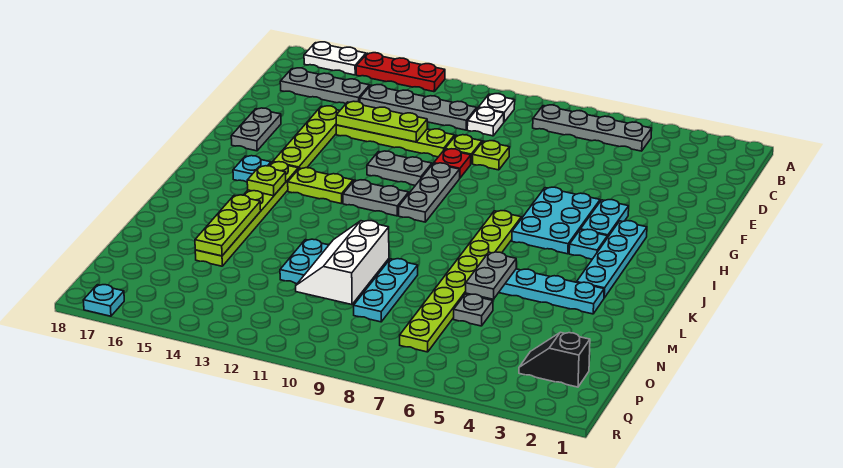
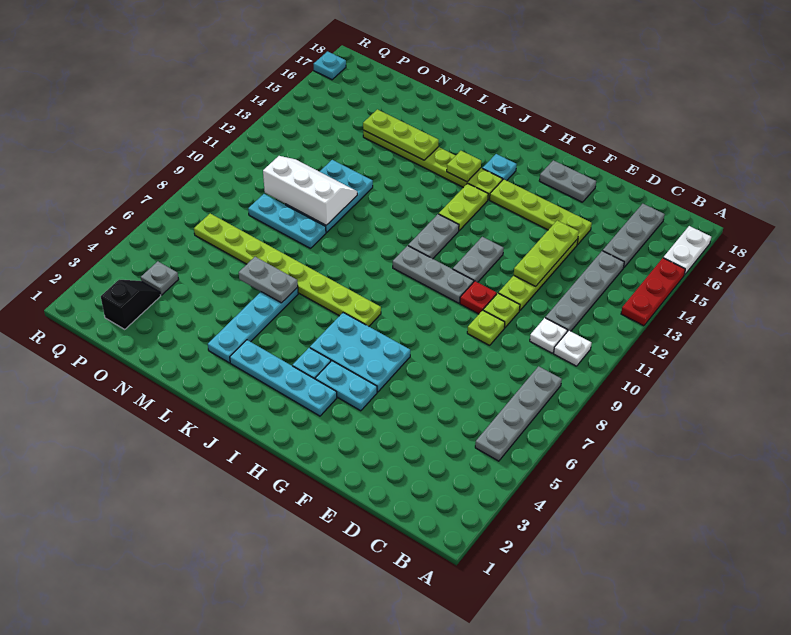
grey 1x1 plate [454,294,493,326] -> grey 1x1 plate moved to [141,261,179,295]

